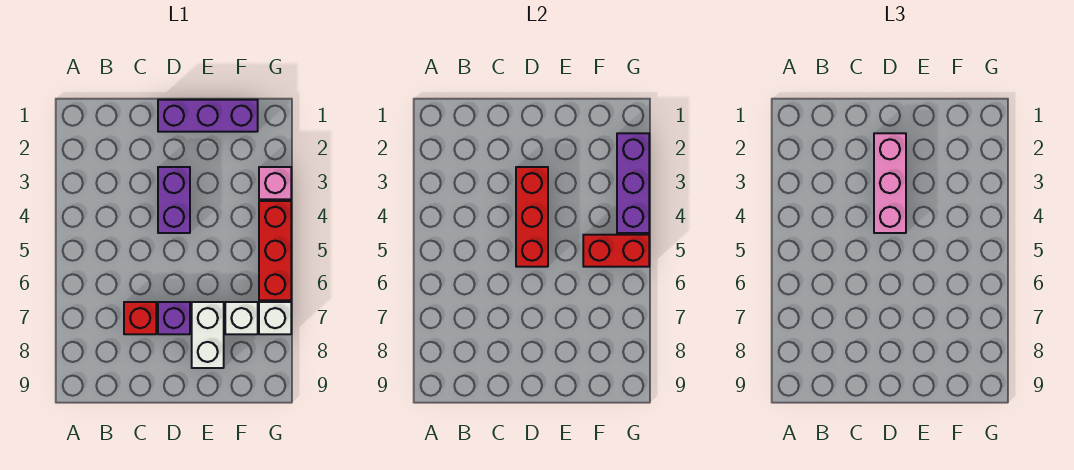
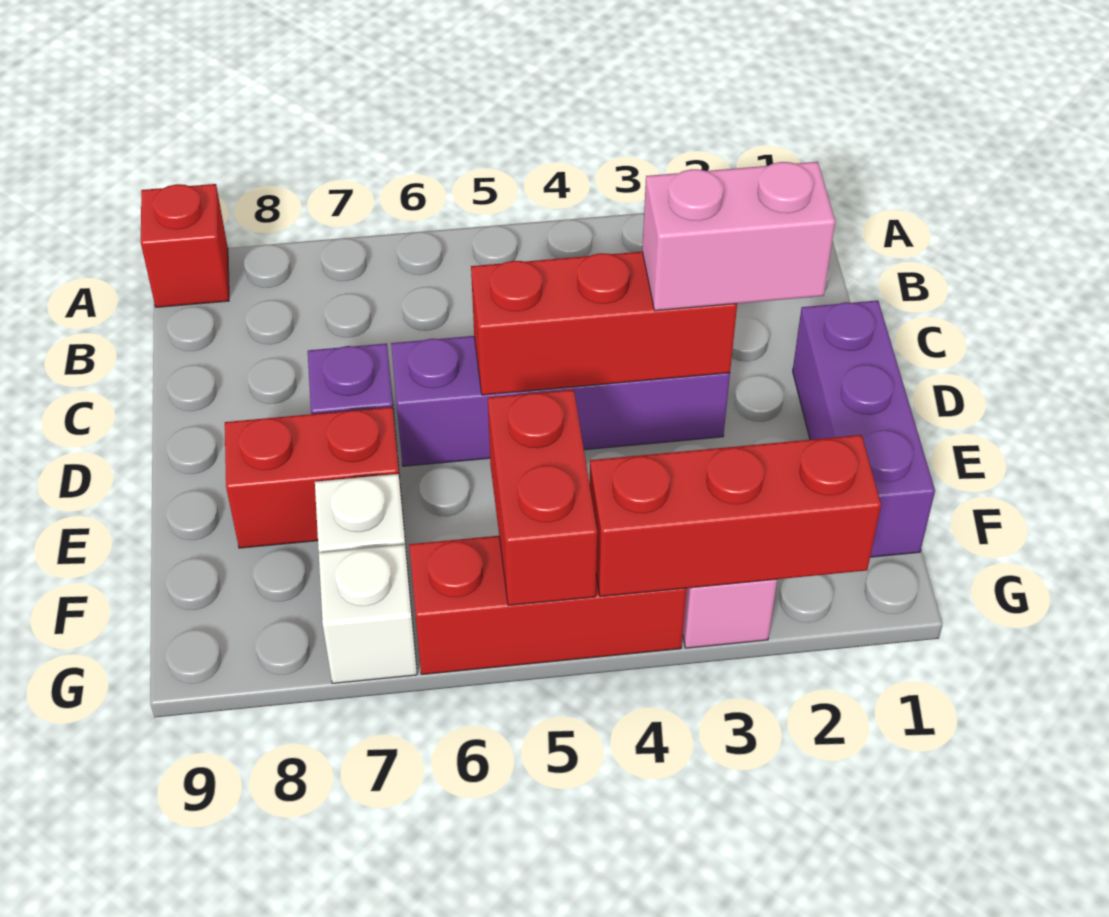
red 1x1 brick [124,302,156,334] -> red 1x1 brick moved to [141,184,229,307]
pink 1x3 brick [874,133,906,233] -> pink 1x2 brick [642,162,835,311]
purple 1x2 brick [158,167,190,233] -> purple 1x4 brick [391,336,730,466]
white 1x2 brick [192,302,224,368] -> red 1x2 brick [225,407,403,548]
purple 1x3 brick [617,133,649,233] -> red 1x3 brick [590,435,881,597]

